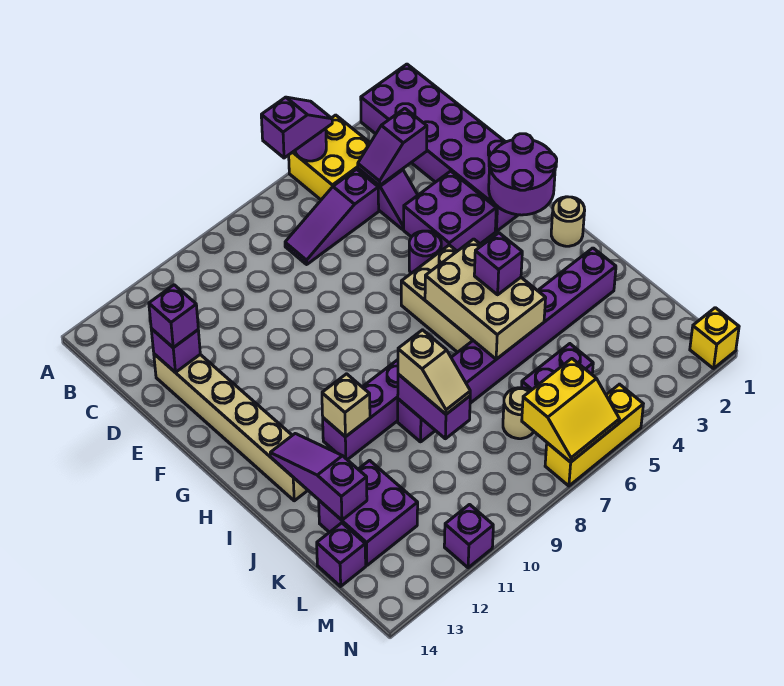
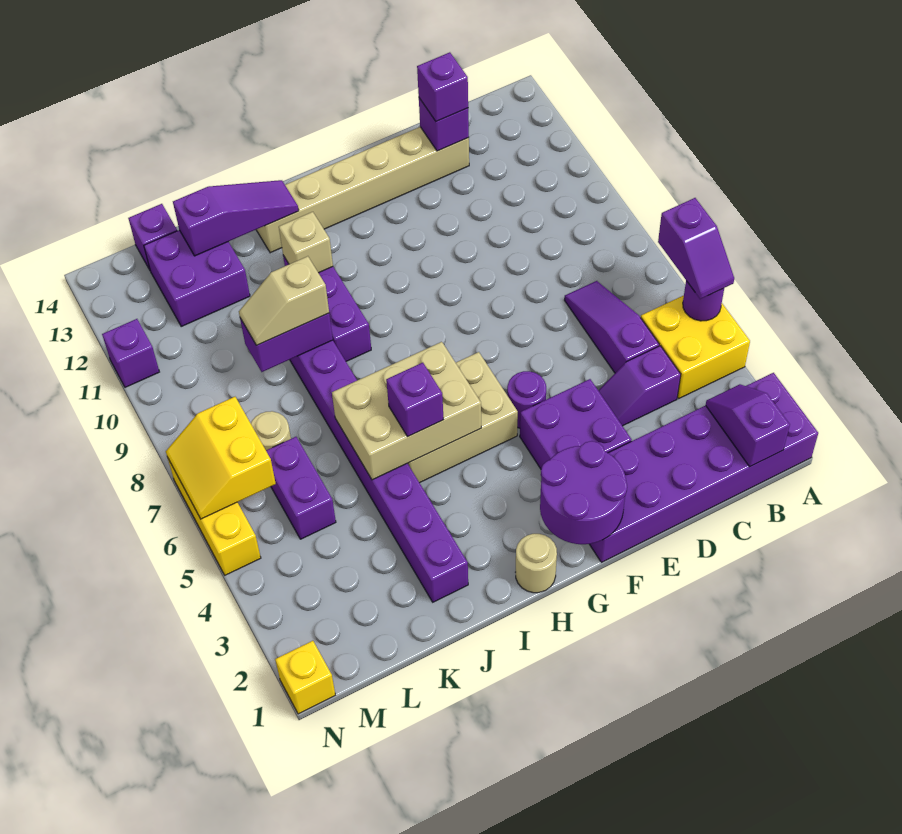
purple 1x2 slope [358,108,427,186] -> purple 1x2 slope moved to [706,384,790,467]

